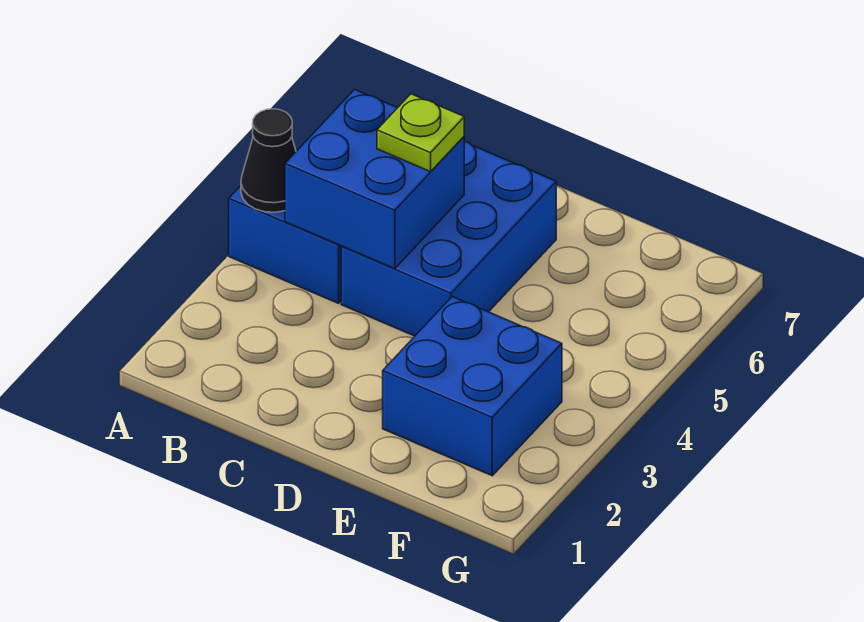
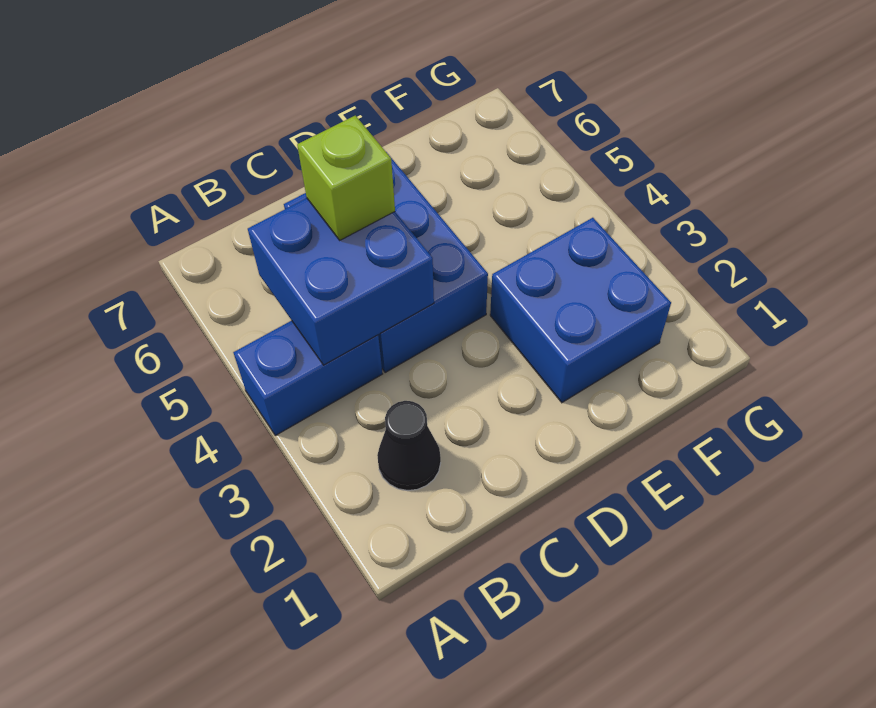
black 1x1 cone [241,109,296,212] -> black 1x1 cone moved to [377,401,441,491]
lime 1x1 plate [377,94,464,172] -> lime 1x1 brick [297,116,395,240]

